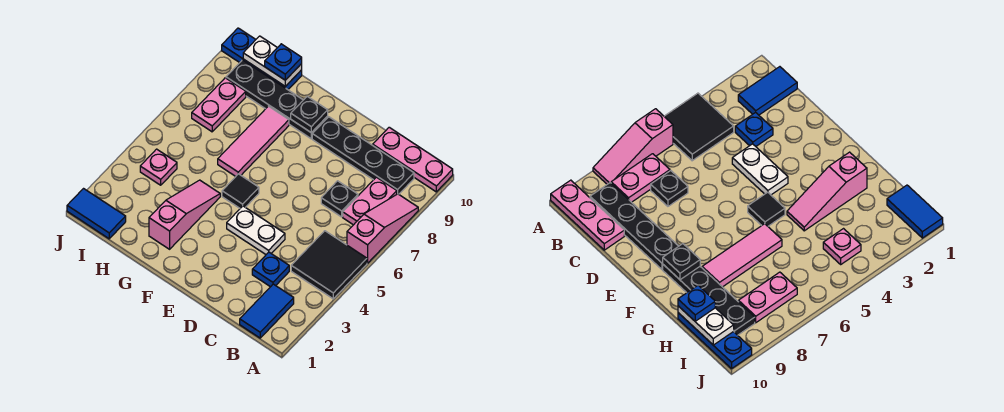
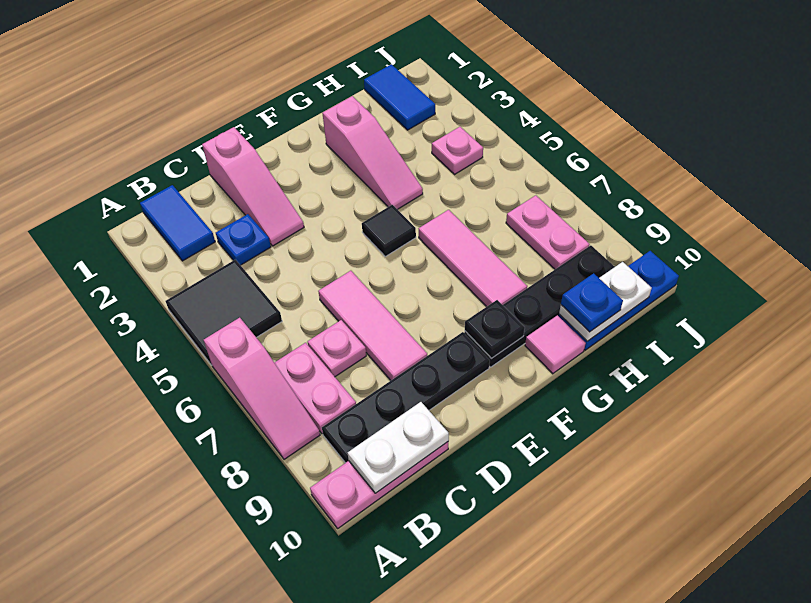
black 1x1 plate [321,181,358,217] -> pink 1x1 plate [308,320,366,377]
none -> pink 1x3 slope [202,127,304,246]
white 1x2 plate [227,206,285,254] -> white 1x2 plate moved to [348,402,449,493]
none -> pink 1x3 tile [318,271,427,380]
none -> pink 1x1 tile [525,315,586,374]
blue 1x2 tile [67,189,126,239] -> blue 1x2 tile turned to [364,64,435,130]

